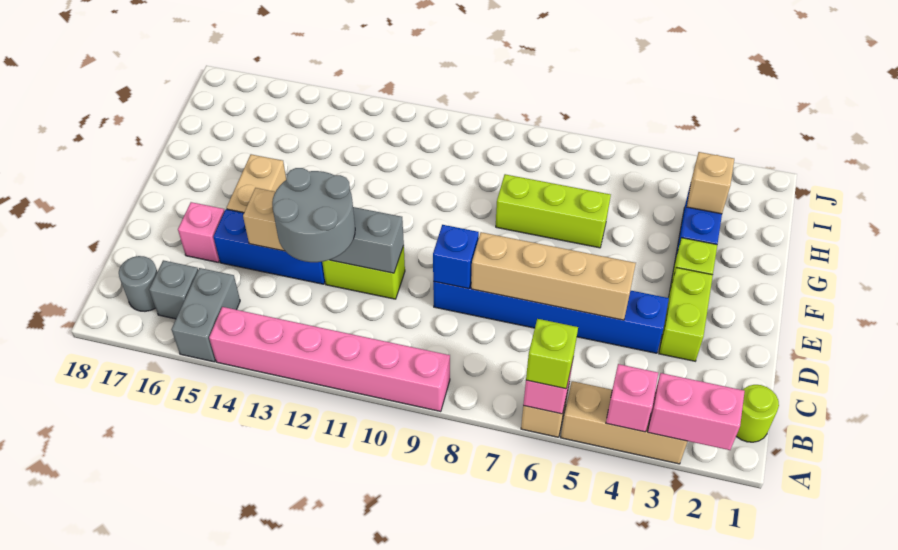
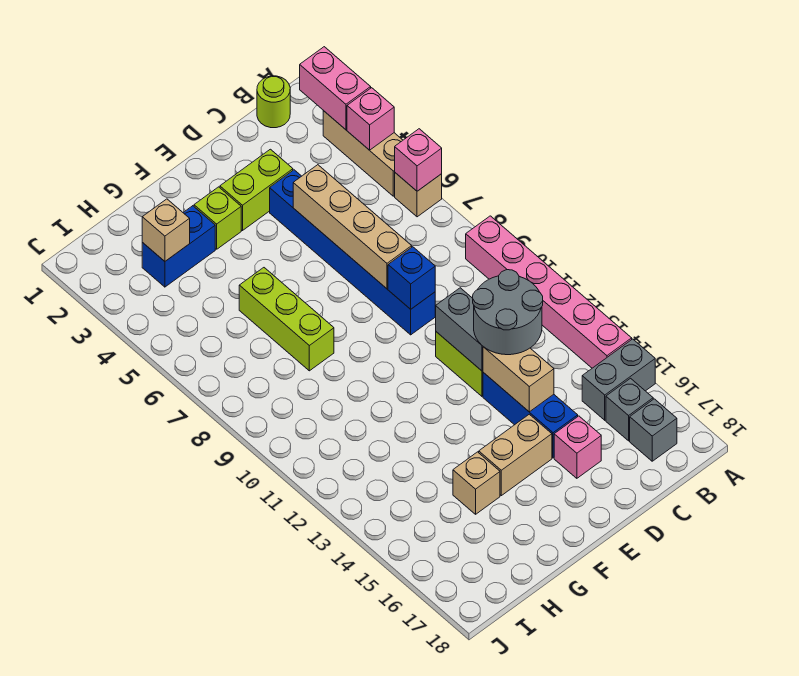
lime 1x1 brick [526,319,578,389] -> none
grey 1x1 round brick [119,256,157,311] -> grey 1x1 brick [630,399,677,461]
none -> tan 1x1 brick [453,452,500,514]

